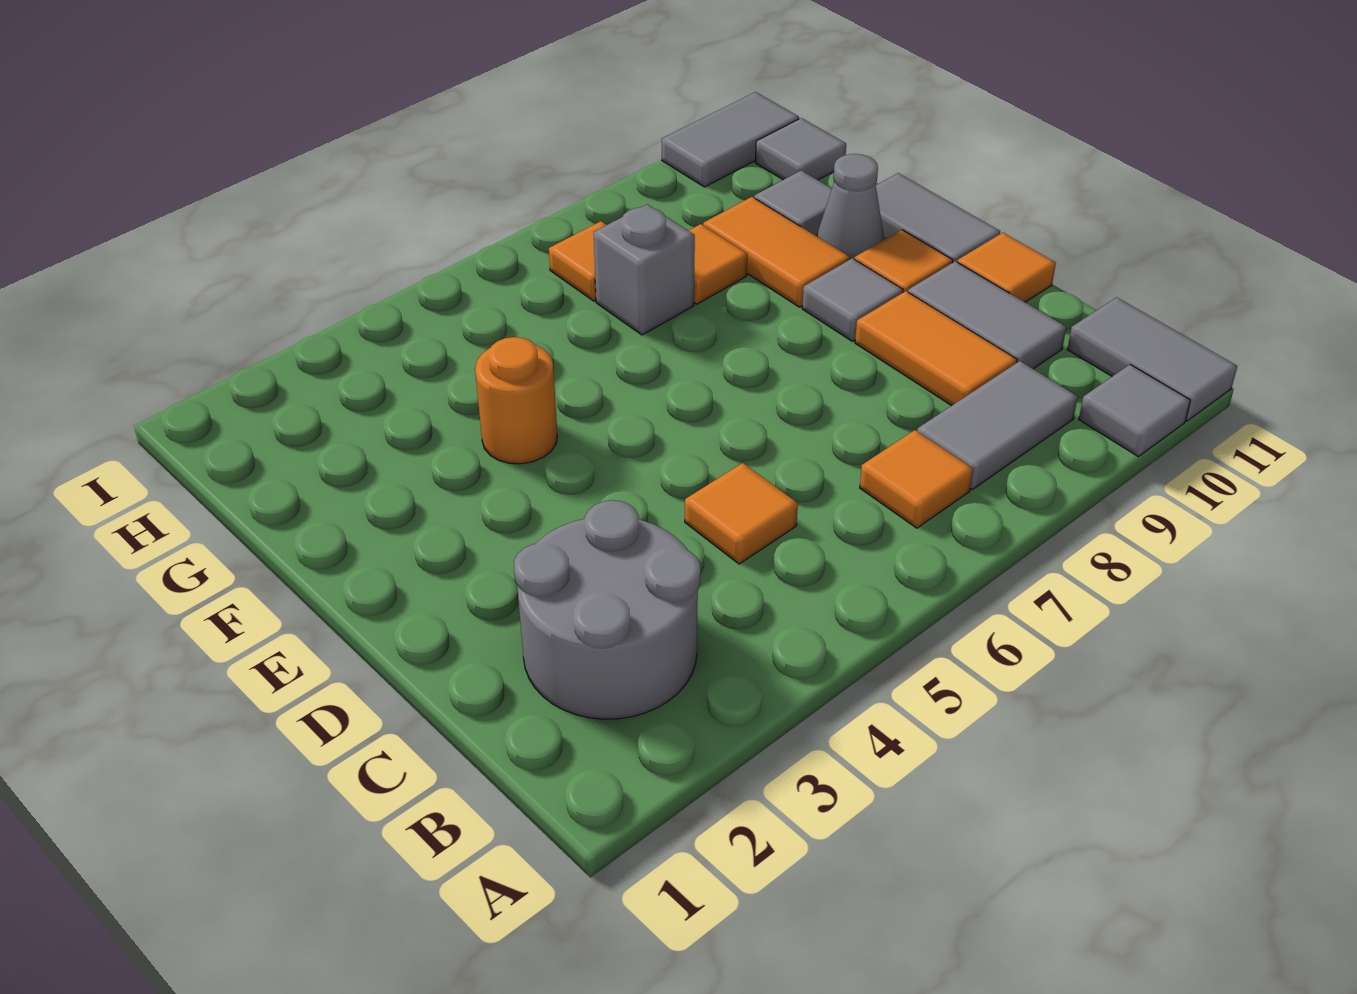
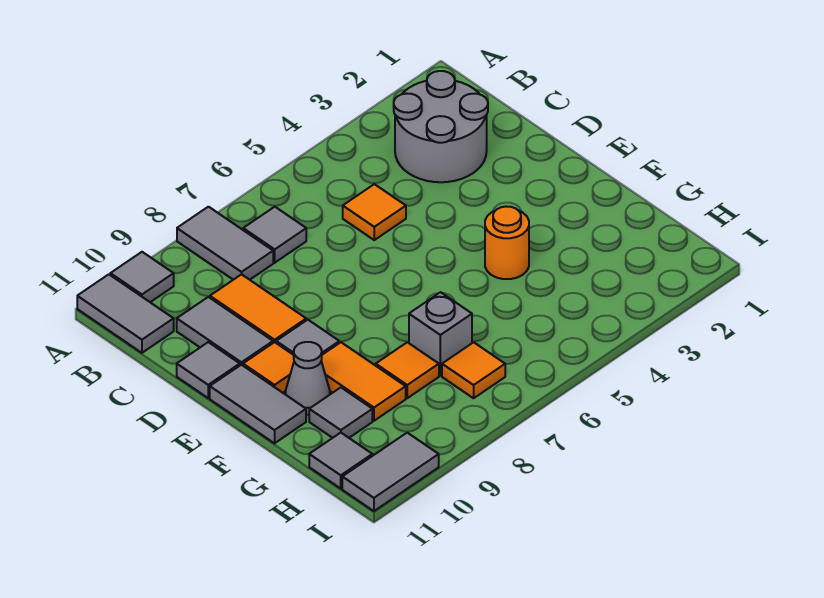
orange 1x1 tile [860,430,973,528] -> grey 1x1 tile [243,207,306,263]
grey 1x2 tile [917,361,1078,490] -> grey 1x2 tile turned to [177,207,273,280]
orange 1x1 tile [957,233,1056,302] -> grey 1x1 tile [177,342,240,398]

